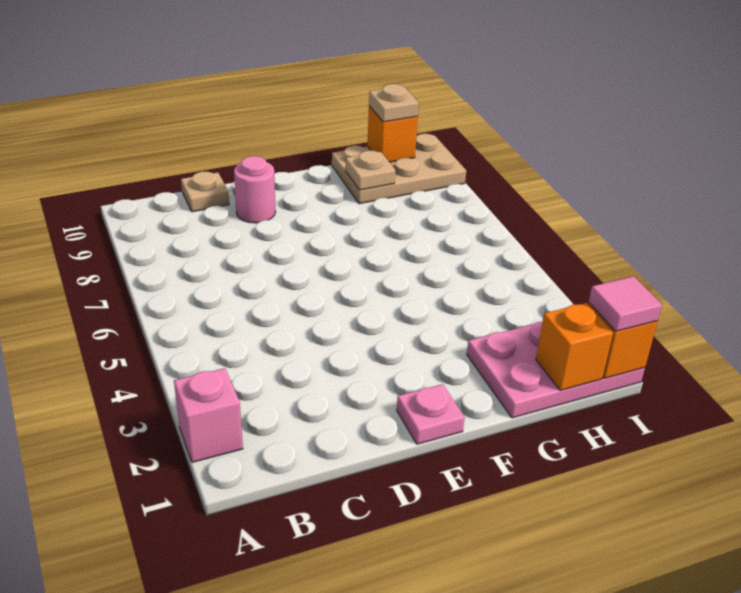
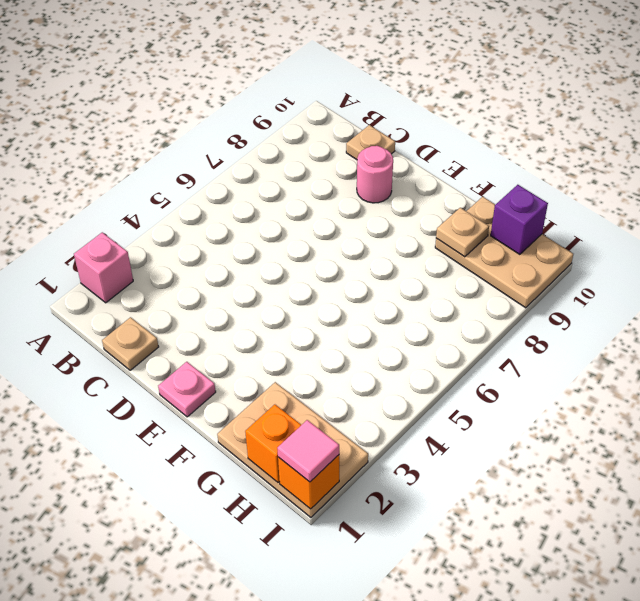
pink 2x3 plate [467,322,645,418] -> tan 2x3 plate [217,382,368,517]
orange 1x1 brick [367,106,418,162] -> purple 1x1 brick [491,185,548,254]
tan 1x1 plate [369,84,419,122] -> tan 1x1 plate moved to [102,317,159,370]

